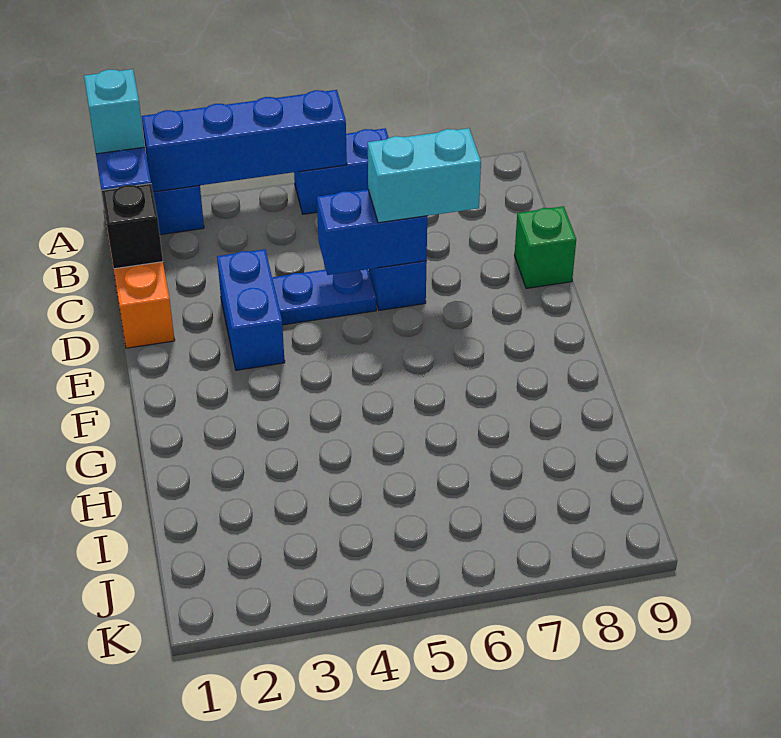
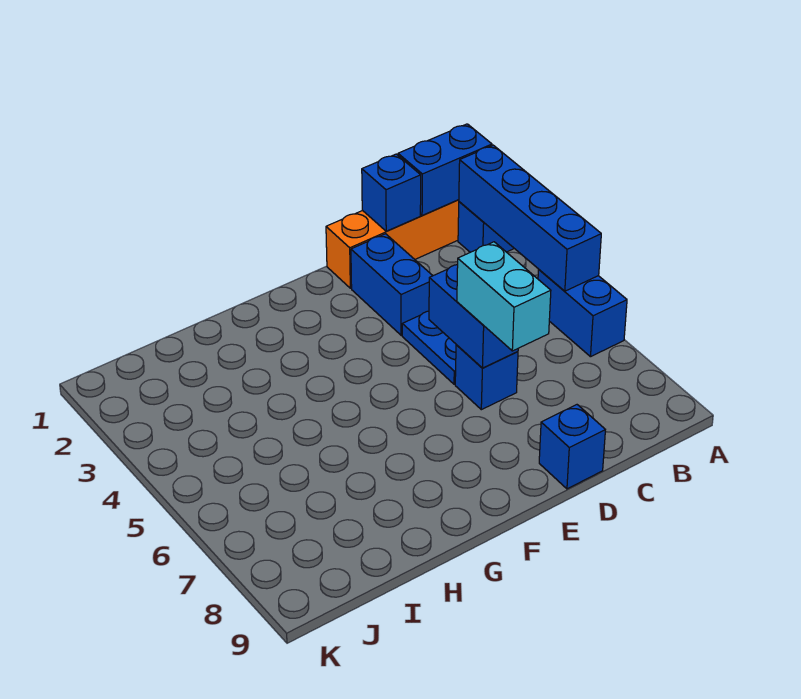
cyan 1x1 brick [84,69,145,154] -> none
black 1x1 brick [102,184,163,269] -> blue 1x1 brick [362,154,421,231]
blue 1x2 brick [217,249,285,370] -> blue 1x2 brick turned to [351,234,433,335]
green 1x1 brick [514,206,576,288] -> blue 1x1 brick [539,405,605,489]

